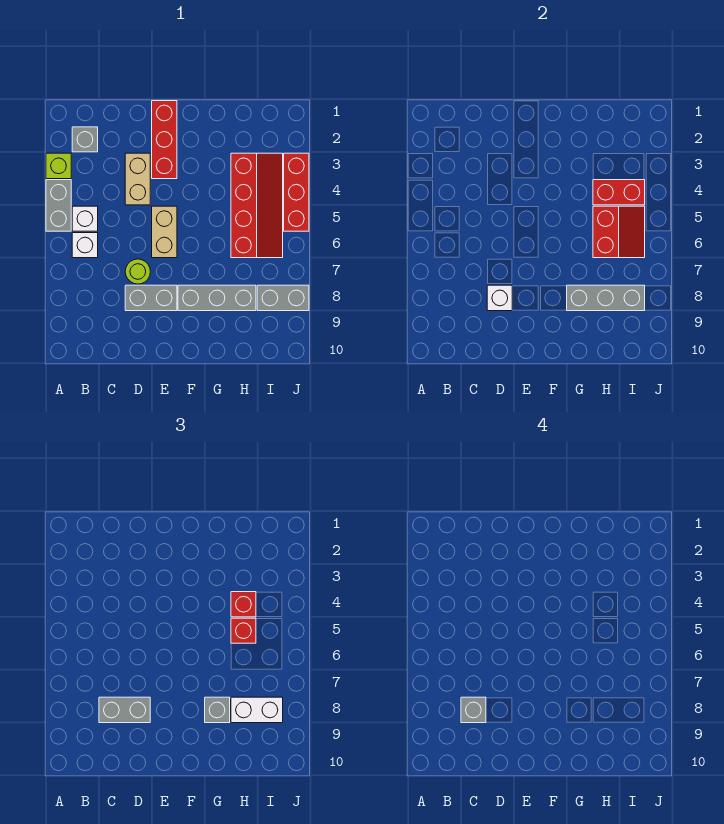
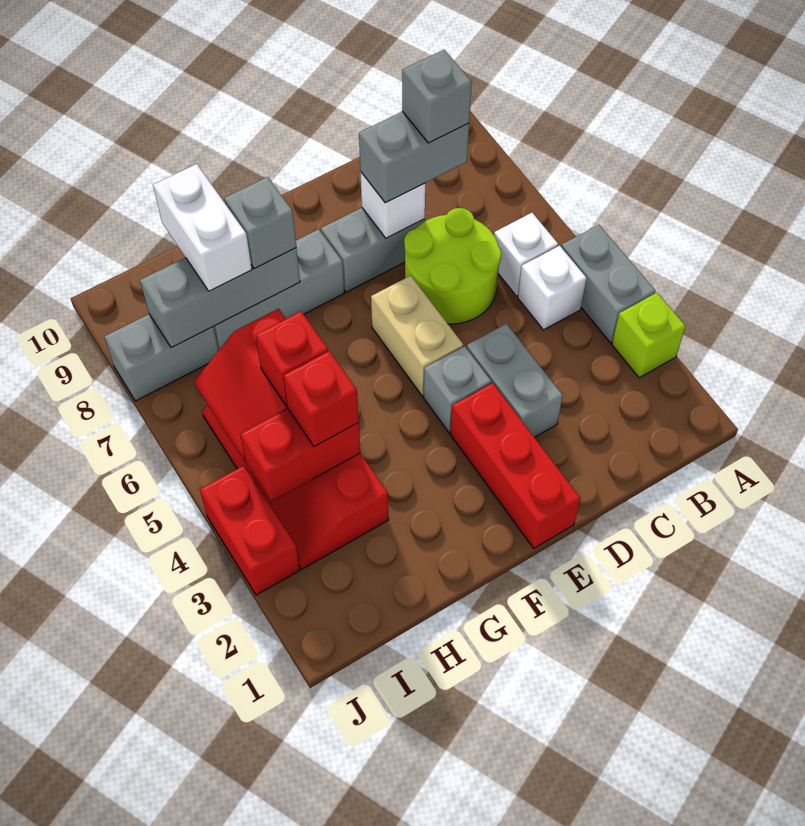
grey 1x1 brick [72,127,98,152] -> grey 1x1 brick moved to [423,346,491,433]
tan 1x2 brick [125,153,150,205] -> grey 1x2 brick [467,324,563,437]
lime 1x1 round brick [125,259,150,284] -> lime 2x2 round brick [404,208,501,324]
white 1x2 brick [231,697,283,723] -> white 1x2 brick turned to [153,164,252,291]
red 1x3 brick [284,153,309,231] -> red 1x2 brick [200,465,300,595]

